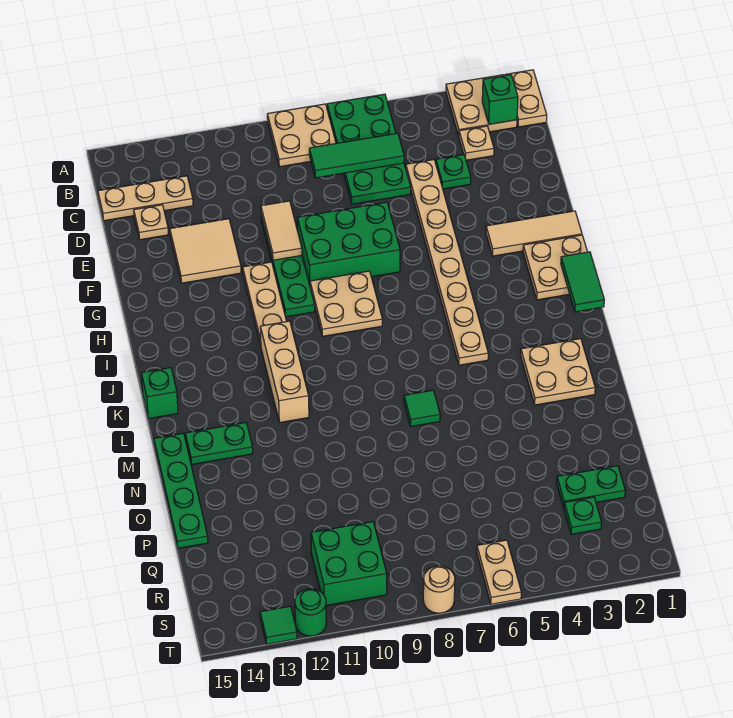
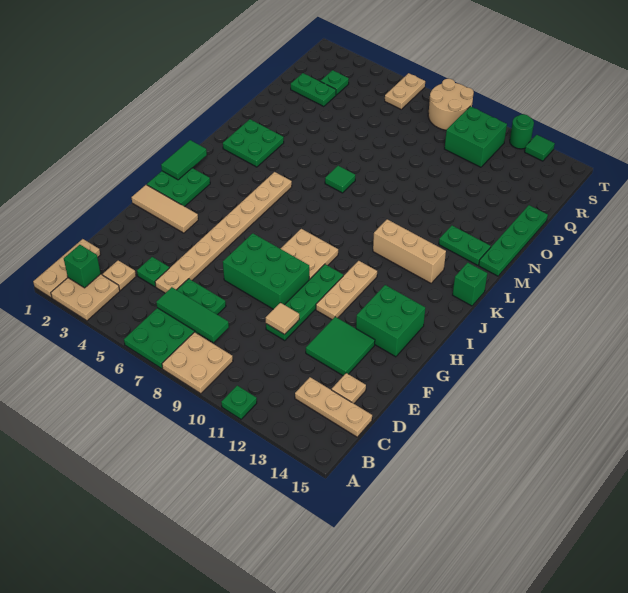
tan 1x2 plate [505,70,547,127] -> tan 1x3 plate [33,239,100,298]
none -> green 1x1 plate [221,386,257,419]
tan 1x2 tile [261,201,302,260] -> tan 1x1 tile [266,303,299,335]
tan 2x2 tile [170,219,241,283] -> green 2x2 tile [306,317,375,376]
none -> green 2x2 brick [356,285,425,357]
tan 2x2 plate [523,235,587,300] -> green 2x2 plate [147,168,210,207]
tan 1x3 brick [260,321,309,422] -> tan 1x3 brick turned to [373,219,446,283]
tan 2x2 plate [521,339,595,405] -> green 2x2 plate [223,119,284,167]
tan 1x1 round brick [423,566,455,613] -> tan 2x2 round brick [428,79,474,130]

